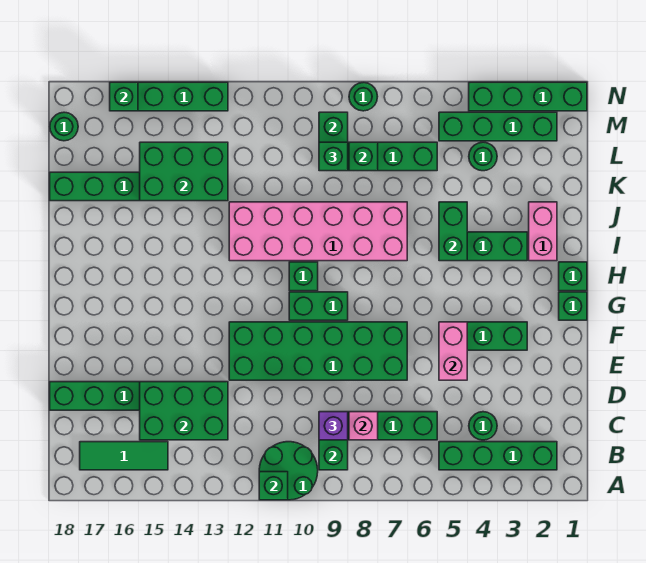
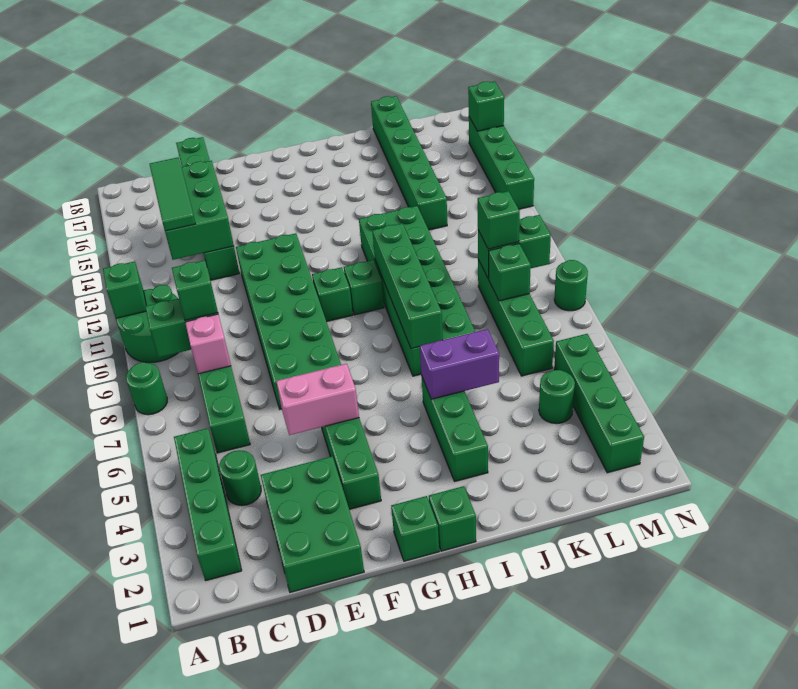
green 1x3 tile [80,442,168,470] -> green 1x3 tile moved to [150,157,195,231]
purple 1x1 brick [319,412,348,440] -> green 1x1 brick [172,260,218,320]
green 1x2 brick [289,292,348,320] -> green 1x1 brick [312,267,353,322]
pink 1x2 brick [529,202,557,261] -> none
green 1x2 brick [439,202,467,261] -> purple 1x2 brick [419,329,499,399]
pink 2x6 brick [229,202,407,261] -> green 2x6 brick [359,206,475,376]
green 2x3 brick [140,142,228,201] -> green 2x3 brick moved to [261,456,364,592]
green 1x1 round brick [50,112,78,141] -> green 1x1 round brick moved to [126,362,167,415]
green 1x4 brick [469,82,587,111] -> green 1x4 brick moved to [372,223,443,349]

